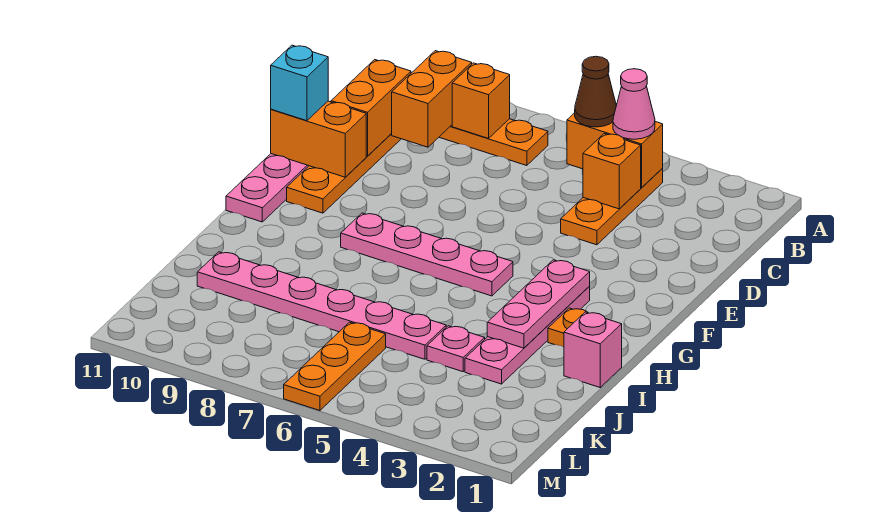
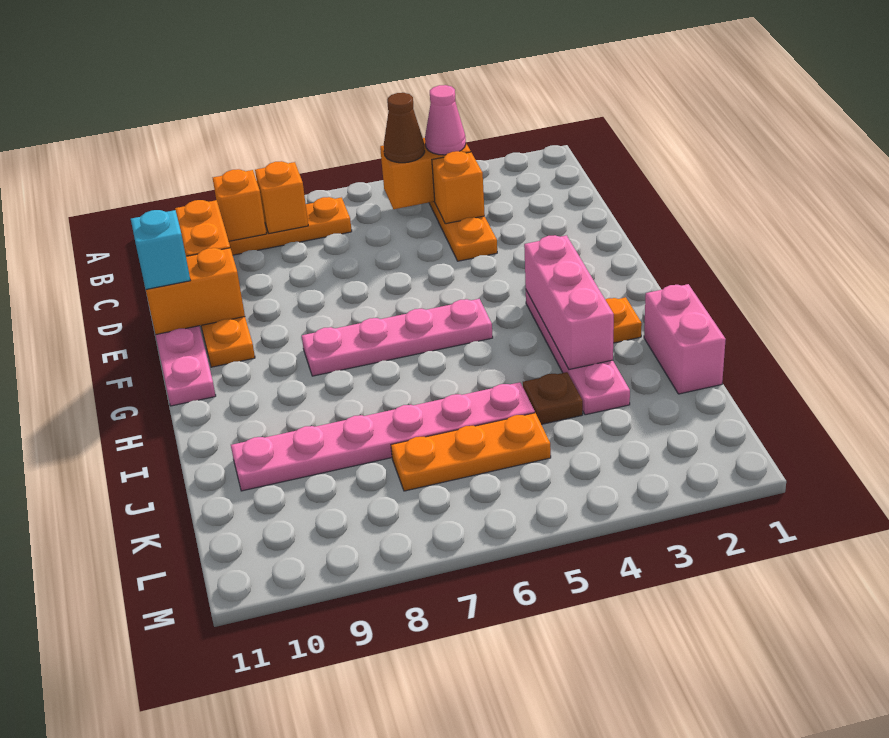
orange 1x2 brick [392,51,472,147] -> orange 1x1 brick [213,169,266,241]
pink 1x3 plate [487,260,590,348] -> pink 1x3 brick [524,235,614,370]
pink 1x1 brick [564,312,622,387] -> pink 1x2 brick [644,284,726,394]
pink 1x1 plate [427,326,485,372] -> brown 1x1 plate [523,372,583,425]
orange 1x3 plate [284,322,386,411] -> orange 1x3 plate turned to [391,413,551,491]

